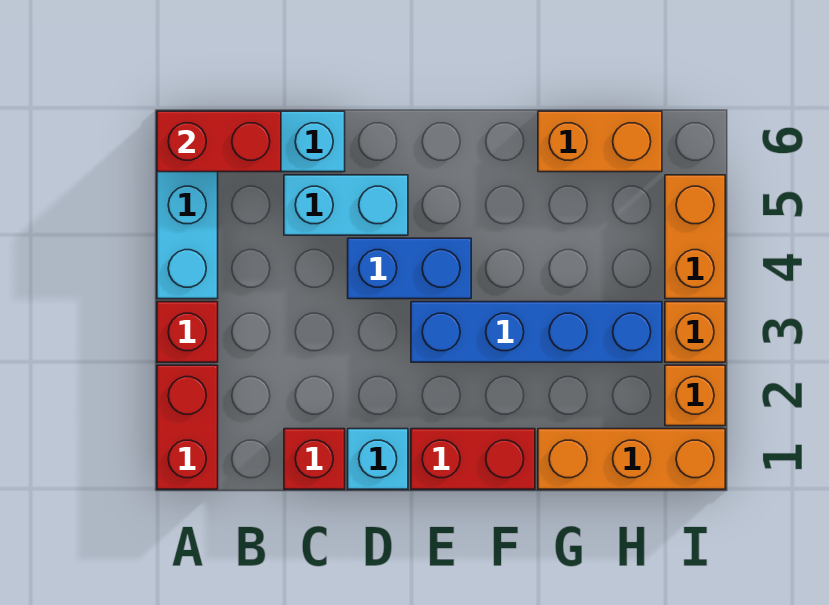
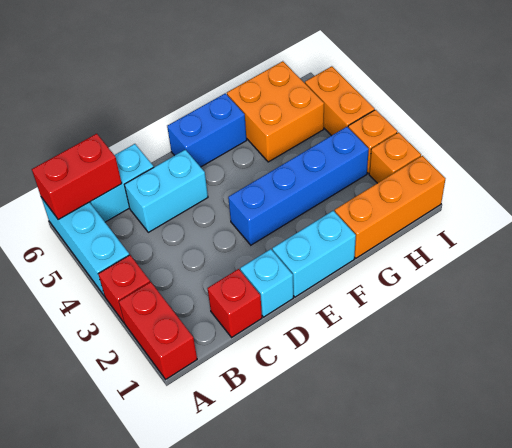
blue 1x2 brick [348,238,471,299] -> blue 1x2 brick moved to [167,93,247,167]
red 1x2 brick [411,429,535,489] -> cyan 1x2 brick [272,211,356,297]
orange 1x2 brick [538,111,662,172] -> orange 2x2 brick [227,61,324,162]

